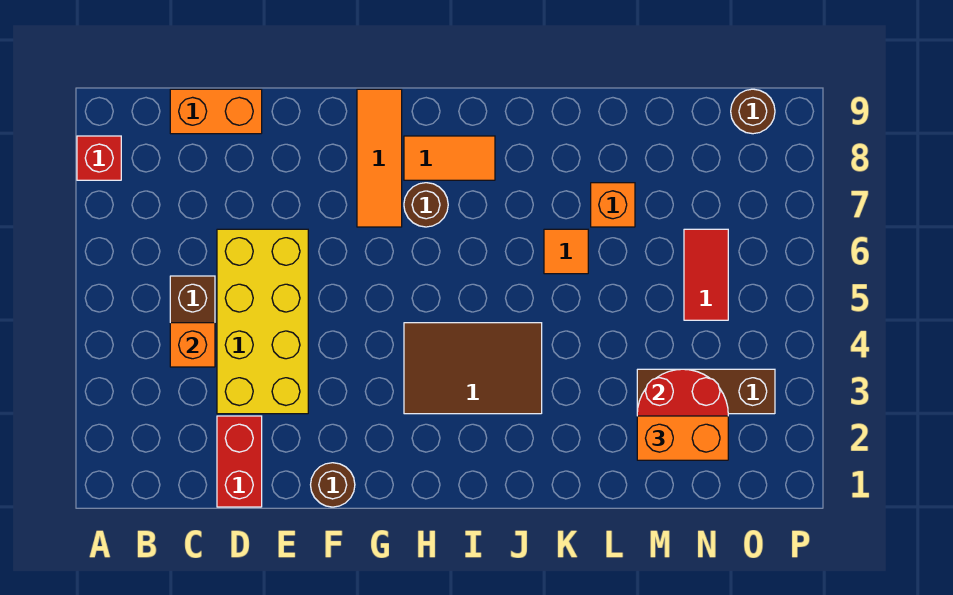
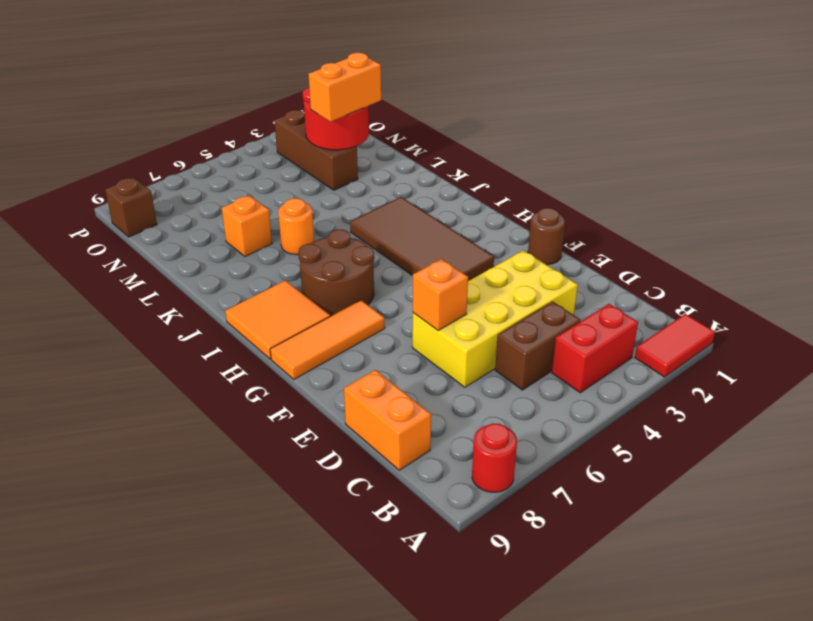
red 1x1 brick [77,136,121,180] -> red 1x1 round brick [472,423,517,492]
orange 1x1 brick [170,323,215,367] -> orange 1x1 brick moved to [413,259,468,330]
red 1x2 brick [217,416,262,507] -> red 1x2 brick moved to [552,304,638,393]
brown 2x3 tile [404,323,542,414] -> brown 2x4 tile [350,197,494,281]
brown 1x1 round brick [404,183,448,227] -> brown 2x2 round brick [298,230,374,316]
orange 1x2 tile [404,136,495,180] -> orange 2x2 tile [225,280,330,359]
orange 1x1 tile [544,229,588,274] -> orange 1x1 round brick [278,198,314,255]
orange 1x2 brick [637,416,728,460] -> orange 1x2 brick turned to [309,53,381,122]
red 1x2 tile [684,229,728,320] -> red 1x2 tile moved to [635,314,715,377]
brown 1x1 round brick [731,89,775,134] -> brown 1x1 brick [105,178,157,237]

